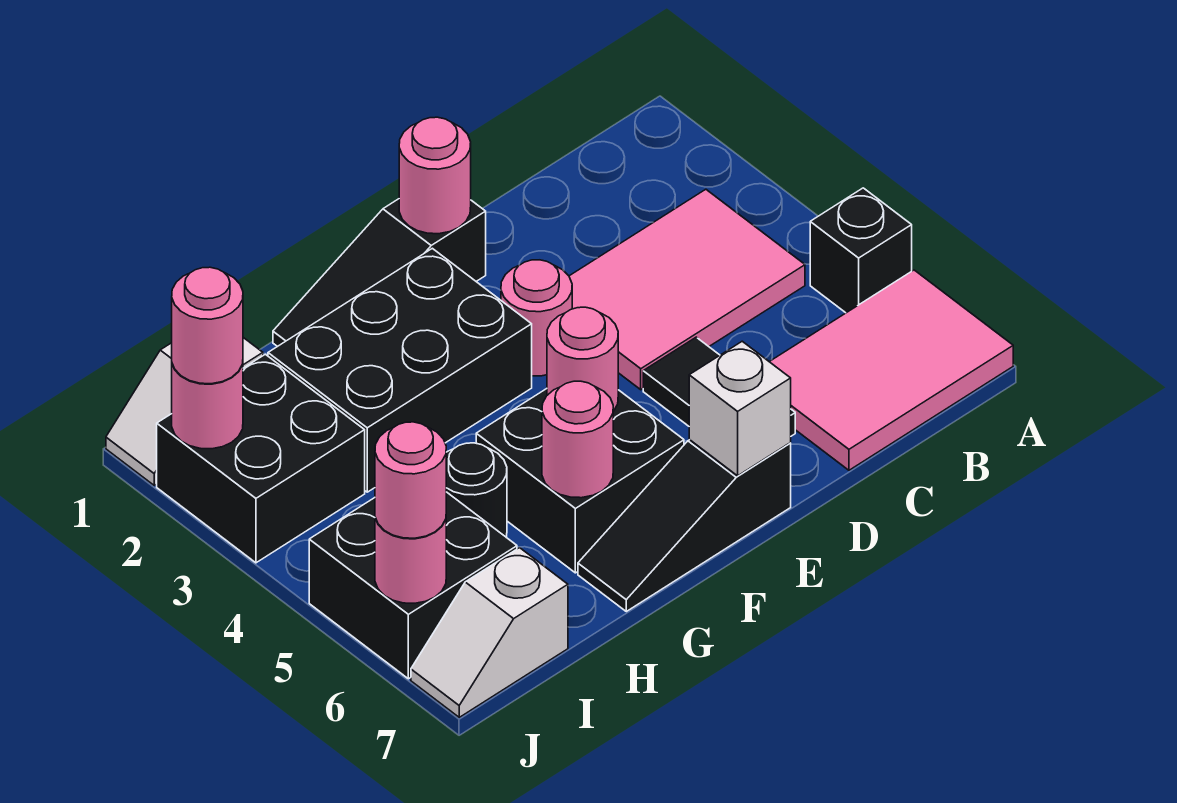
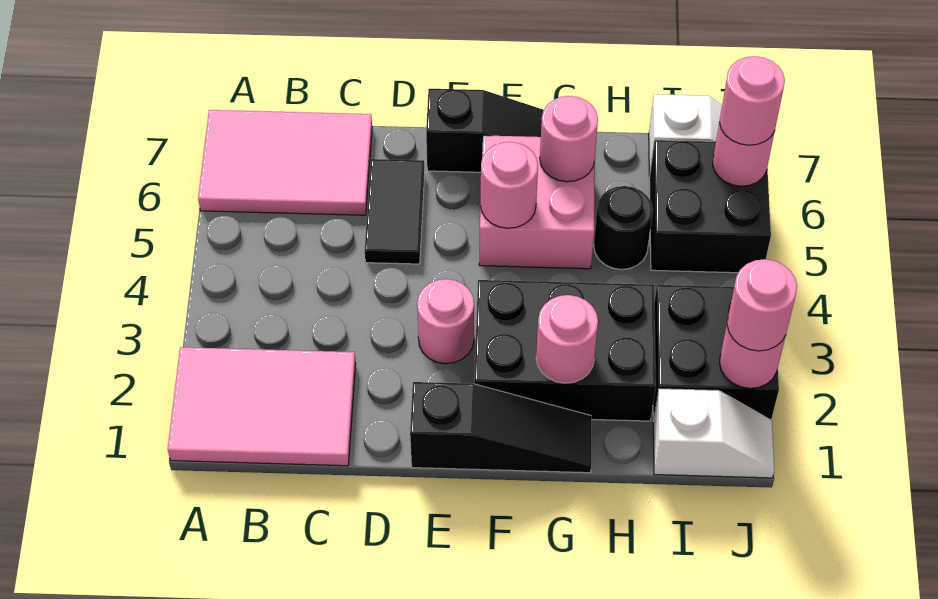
black 1x1 brick [810,188,912,313] -> none
pink 2x3 tile [569,189,805,390] -> pink 2x3 tile moved to [168,347,356,466]
pink 1x1 round brick [399,117,471,234] -> pink 1x1 round brick moved to [536,295,598,383]
white 1x1 brick [689,341,791,476] -> none
black 2x2 brick [476,389,684,573] -> pink 2x2 brick [479,135,594,269]

